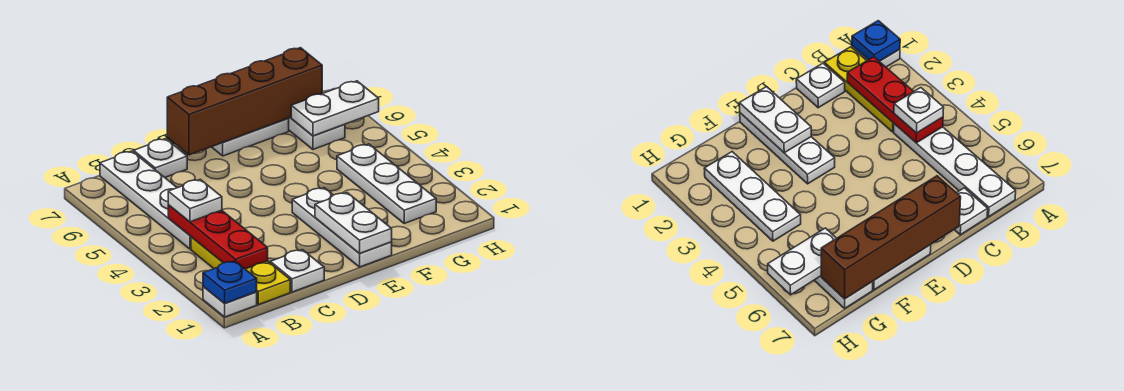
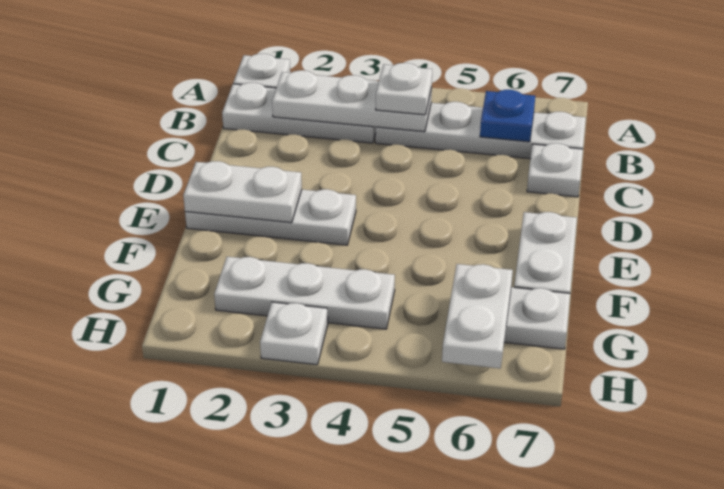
blue 1x1 plate [203,261,257,304] -> blue 1x1 plate moved to [480,90,535,142]
yellow 1x3 plate [191,237,290,305] -> white 1x3 plate [222,83,376,143]
red 1x3 plate [168,205,268,269] -> white 1x3 plate [272,70,432,132]
white 1x1 plate [270,250,324,292] -> white 1x1 plate moved to [260,302,328,365]
brown 1x4 brick [167,48,322,155] -> none

